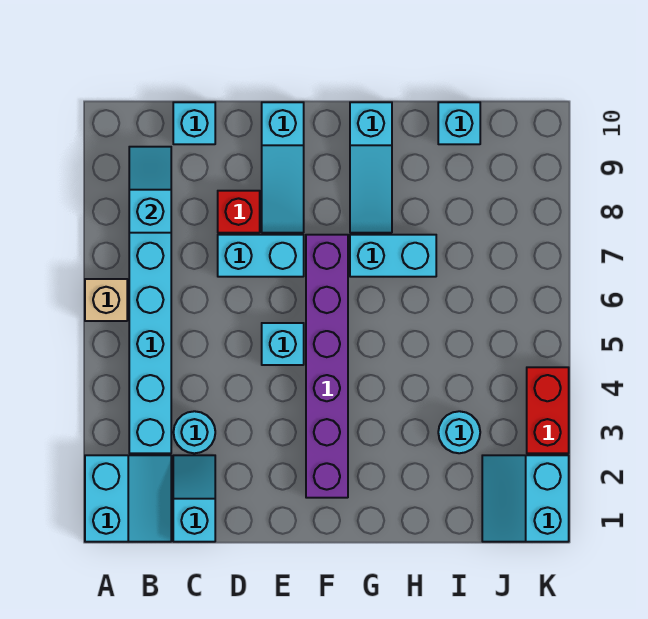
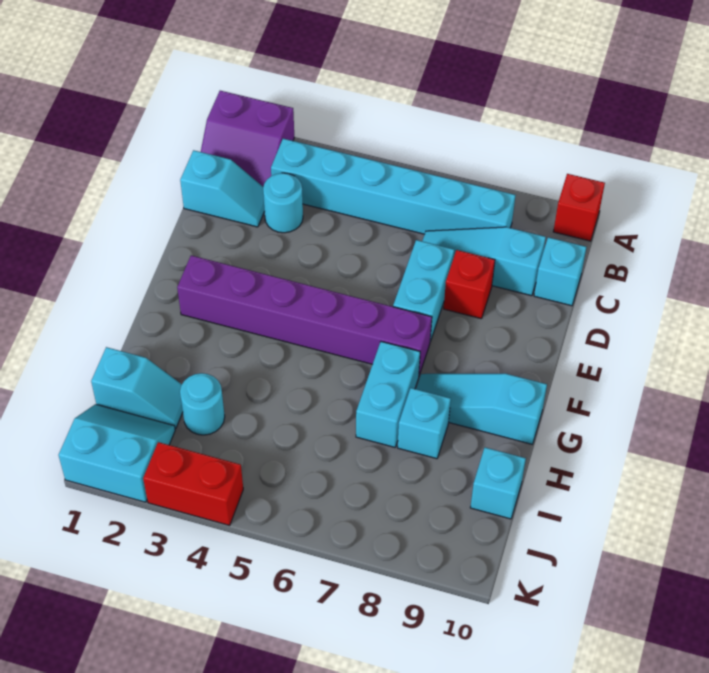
cyan 2x2 slope [85,455,171,542] -> purple 2x2 slope [201,91,294,187]
tan 1x1 brick [85,279,127,321] -> none
none -> red 1x1 brick [553,174,605,241]
cyan 1x2 slope [129,147,171,233] -> cyan 1x2 slope moved to [91,347,183,428]
cyan 1x1 brick [262,323,304,365] -> cyan 1x1 brick moved to [398,388,451,459]
cyan 1x3 slope [262,102,304,233] -> cyan 1x3 slope moved to [422,227,546,296]

